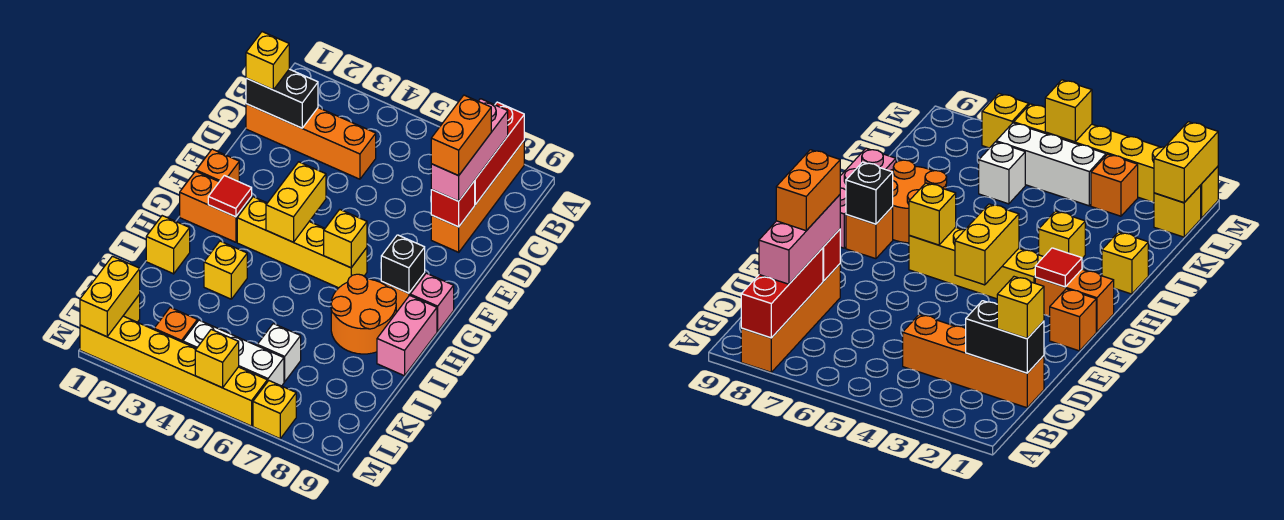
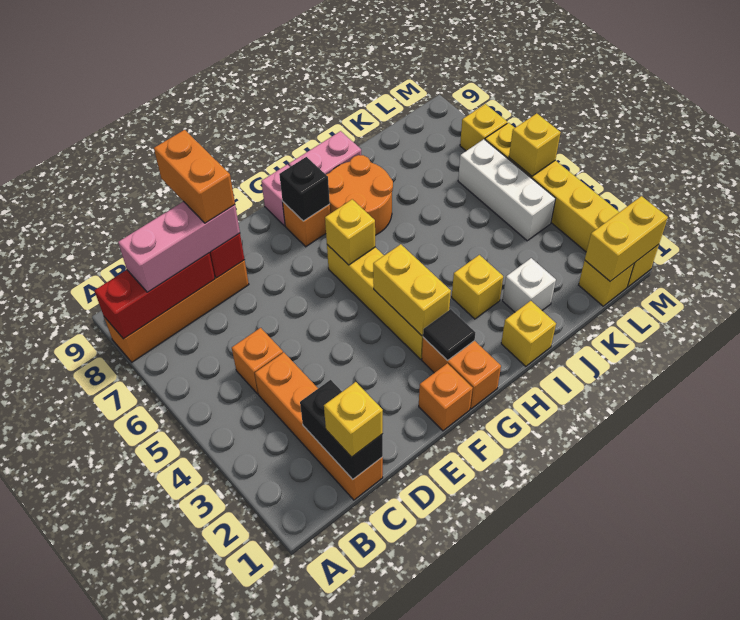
orange 1x2 brick [431,95,491,176] -> orange 1x2 brick turned to [154,130,235,223]
yellow 1x2 brick [266,162,326,242] -> yellow 1x2 brick turned to [373,244,451,336]
red 1x1 tile [208,175,252,217] -> black 1x1 tile [423,309,475,360]
white 1x1 brick [257,324,301,382] -> white 1x1 brick moved to [502,258,556,312]
orange 1x1 brick [154,308,197,342] -> orange 1x1 brick moved to [232,328,283,394]

